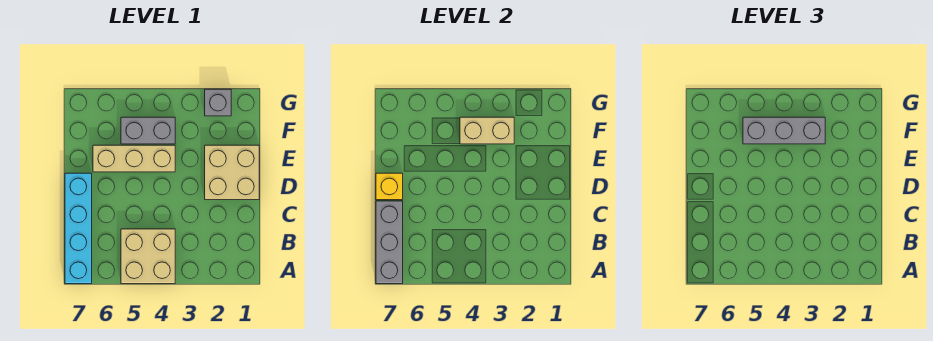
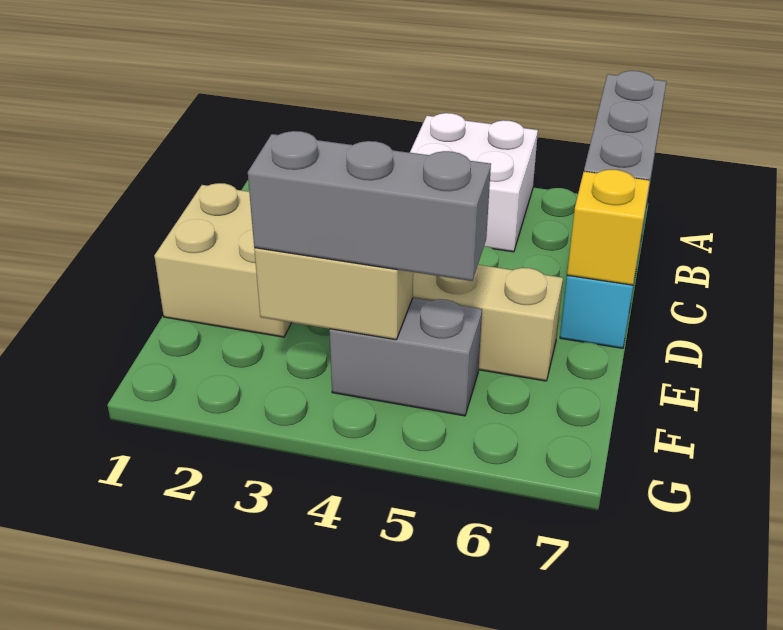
tan 2x2 brick [121,229,175,284] -> white 2x2 brick [410,113,538,252]
grey 1x1 brick [205,89,231,116] -> none

